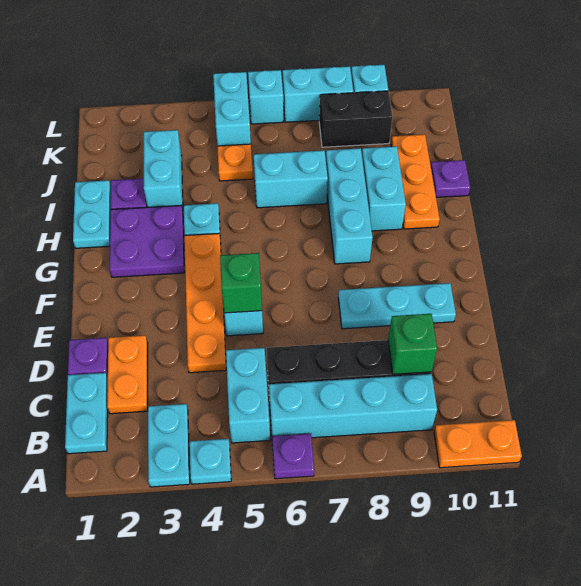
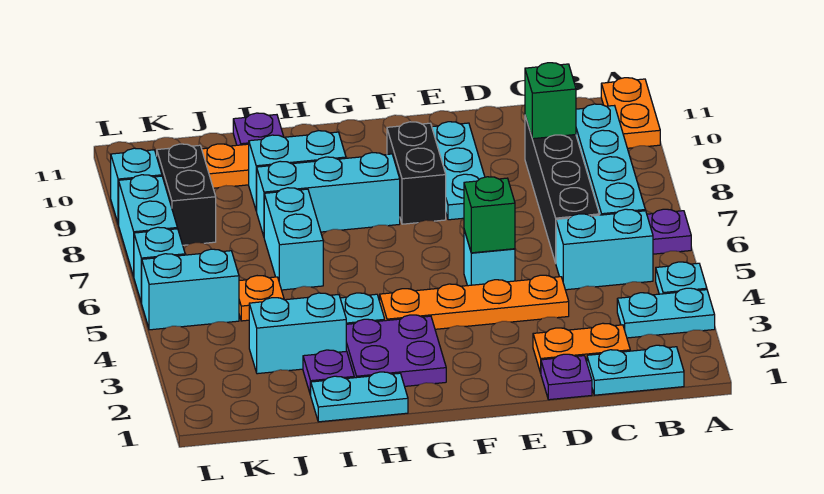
none -> black 1x2 brick [387,122,446,224]

